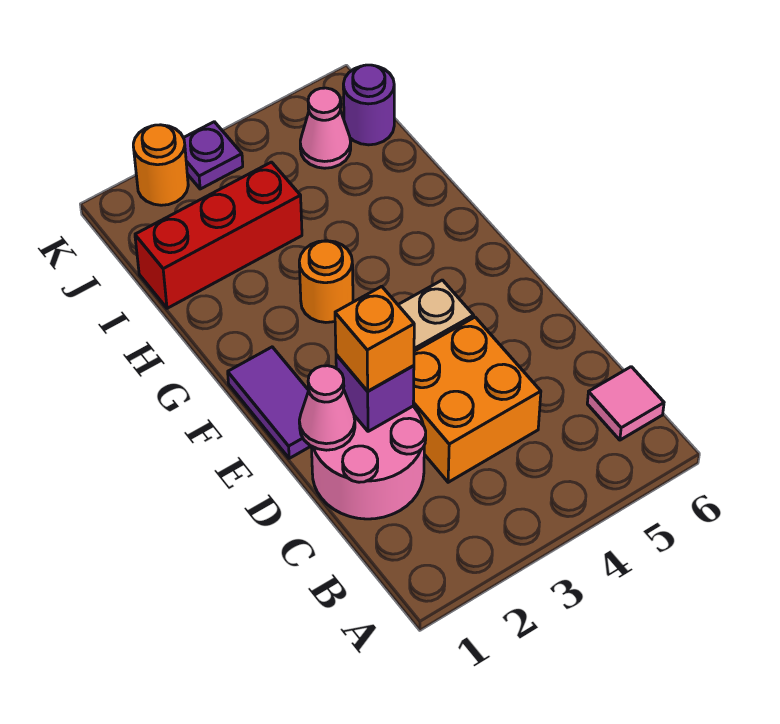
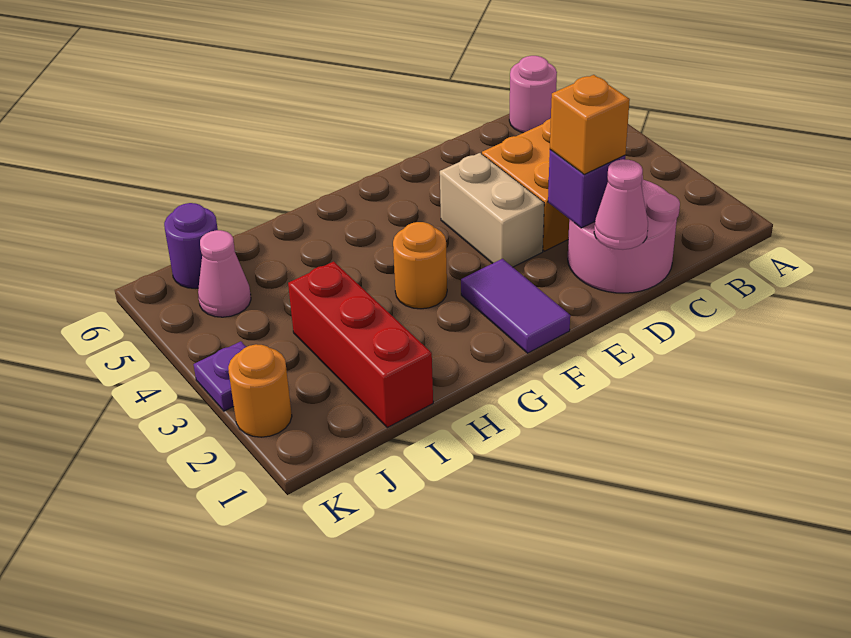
pink 1x1 tile [587,367,664,440] -> pink 1x1 round brick [509,56,557,133]
purple 1x2 tile [228,347,311,458] -> purple 1x2 tile turned to [461,259,570,353]

